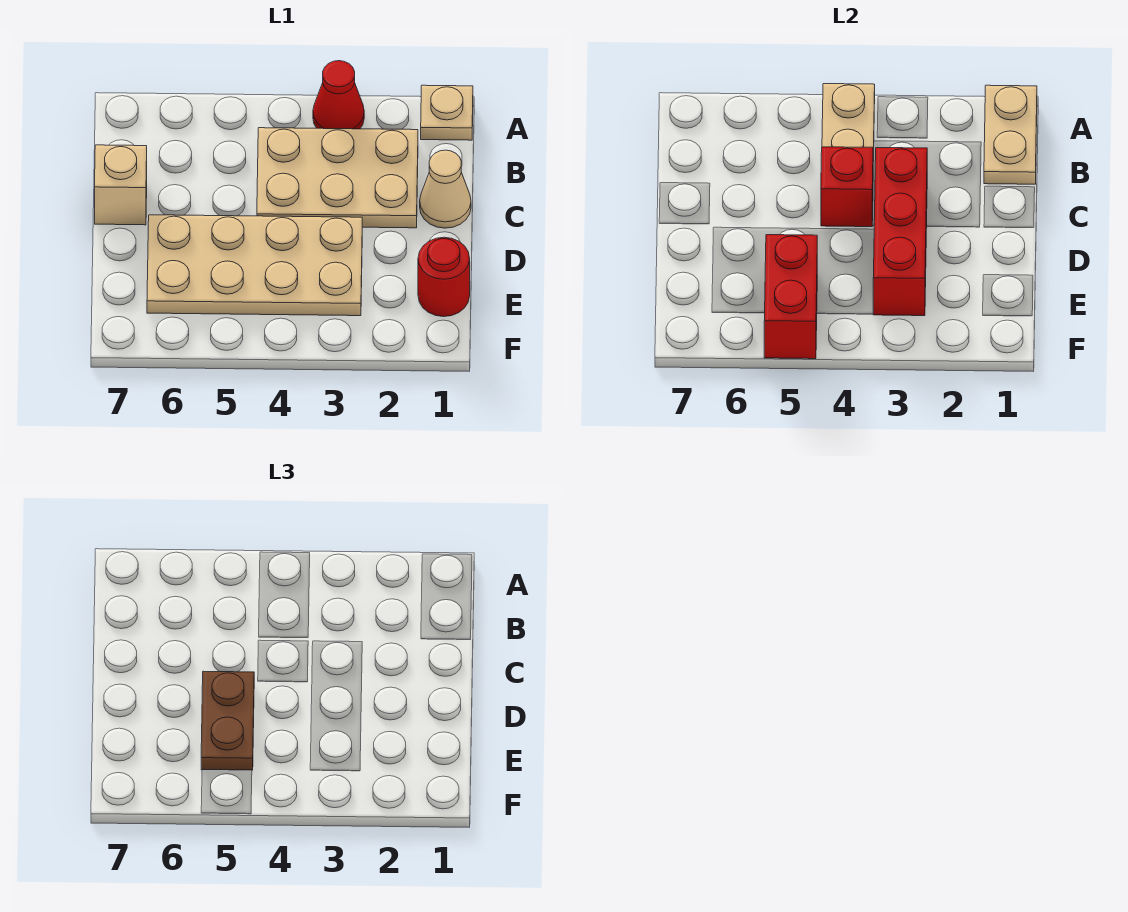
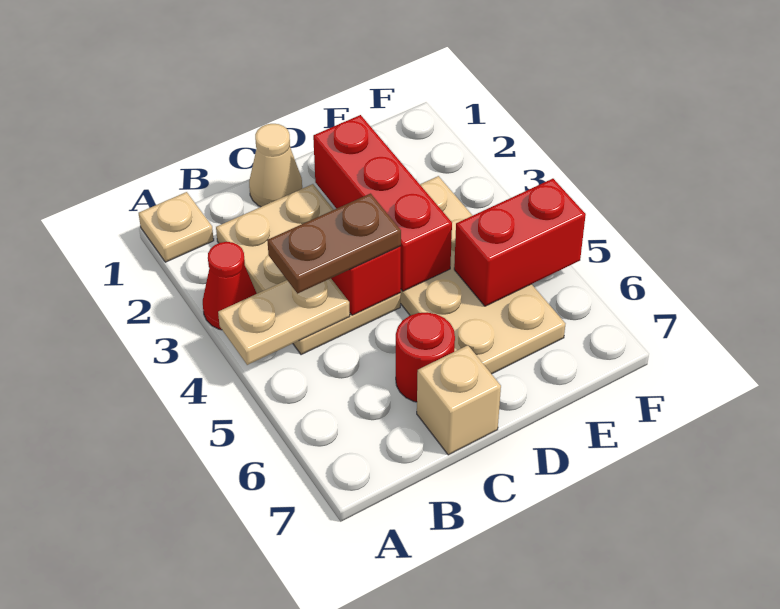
tan 1x2 plate [984,85,1037,184] -> none
red 1x3 brick [873,148,927,316] -> red 1x3 brick turned to [313,115,452,291]
brown 1x2 plate [201,671,254,770] -> brown 1x2 plate moved to [267,194,401,294]
red 1x1 round brick [418,237,470,317] -> red 1x1 round brick moved to [396,312,455,402]

